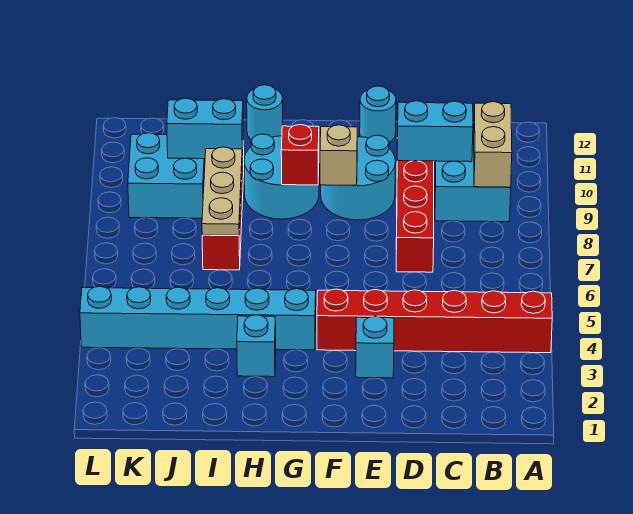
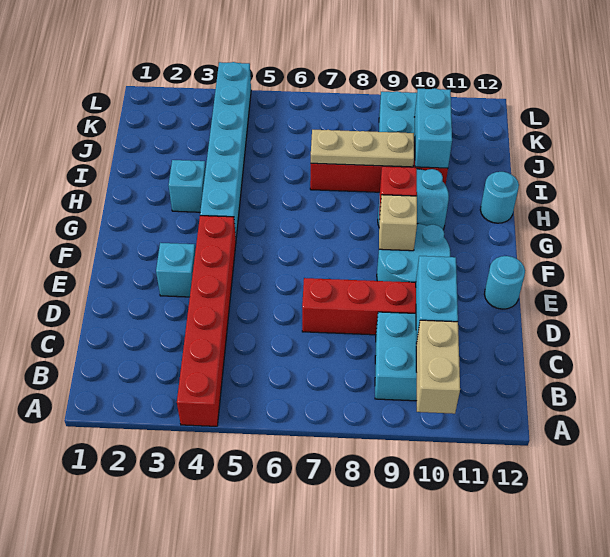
tan 1x2 brick [474,102,512,187] -> tan 1x2 brick turned to [416,320,460,414]

